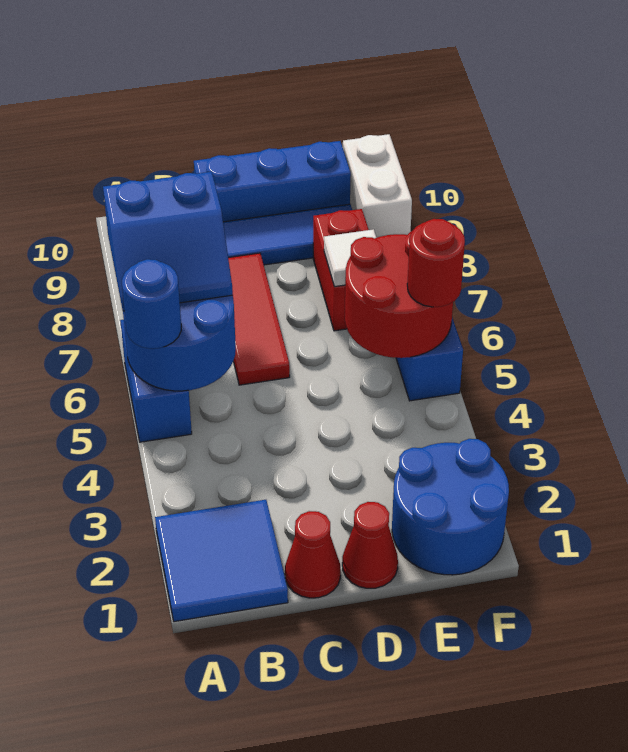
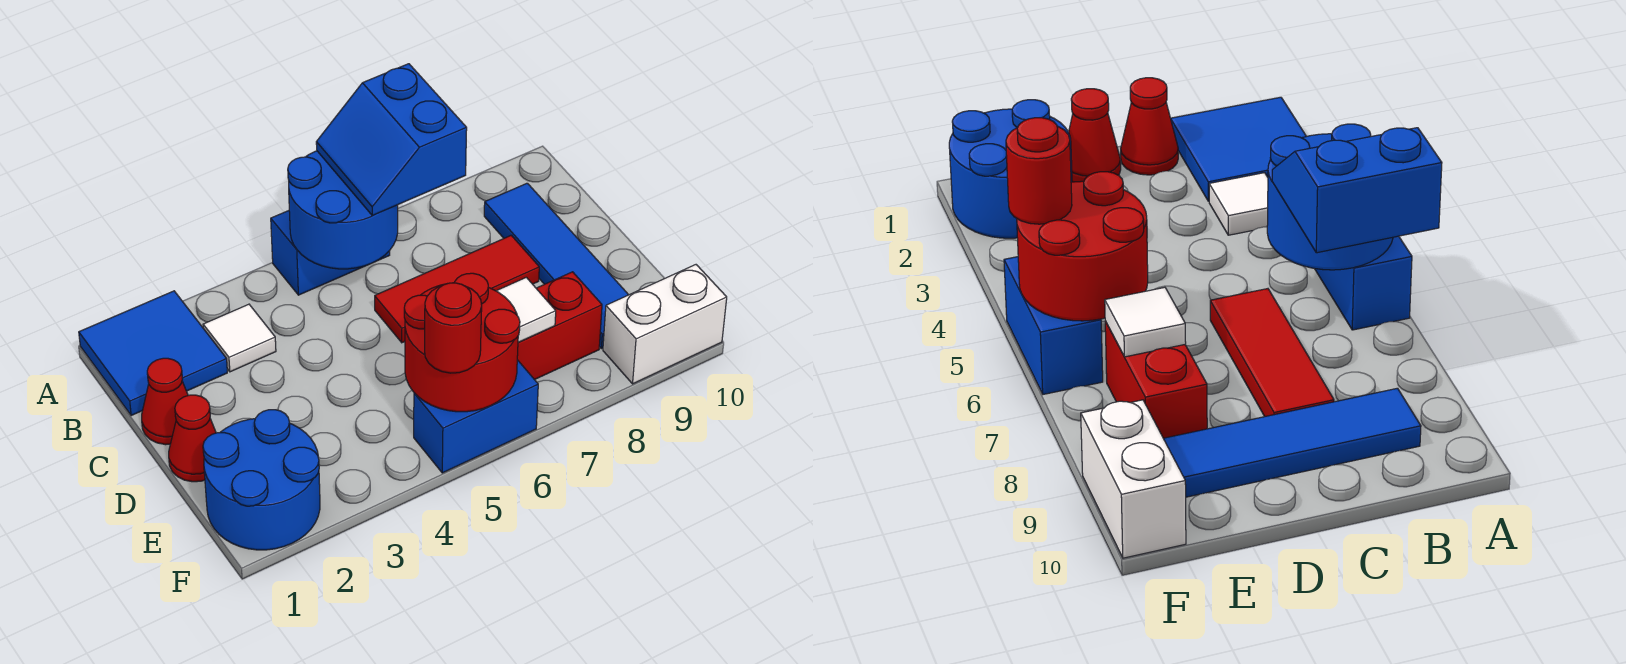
blue 1x1 round brick [122,259,181,349] -> none
none -> white 1x1 tile [203,304,276,372]
blue 1x3 brick [194,141,351,222] -> none

